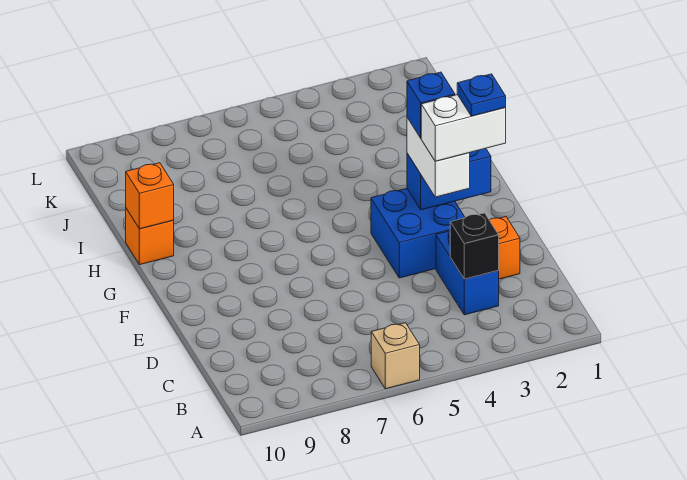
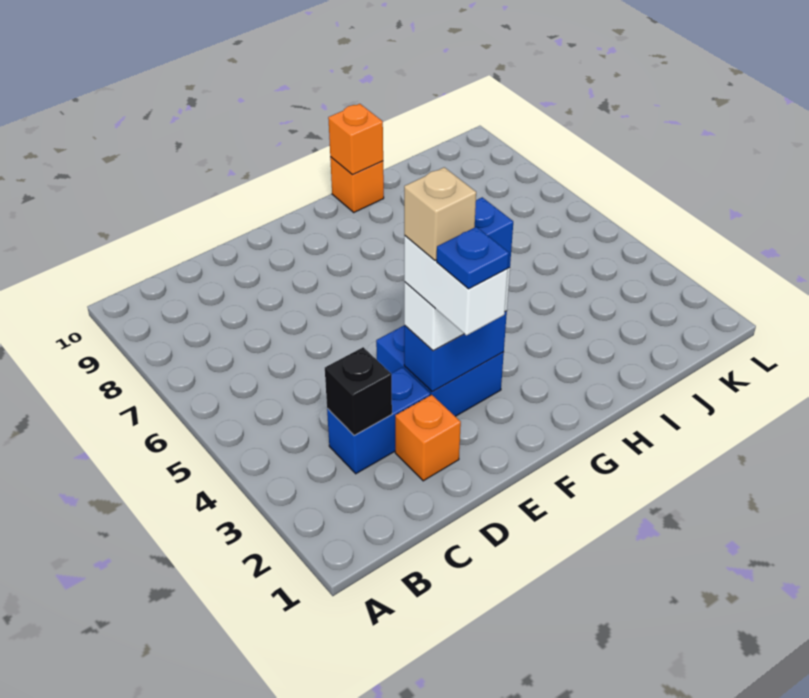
tan 1x1 brick [371,323,420,389] -> tan 1x1 brick moved to [404,167,476,261]
blue 1x2 brick [407,148,491,210] -> blue 1x2 brick turned to [404,311,507,391]

